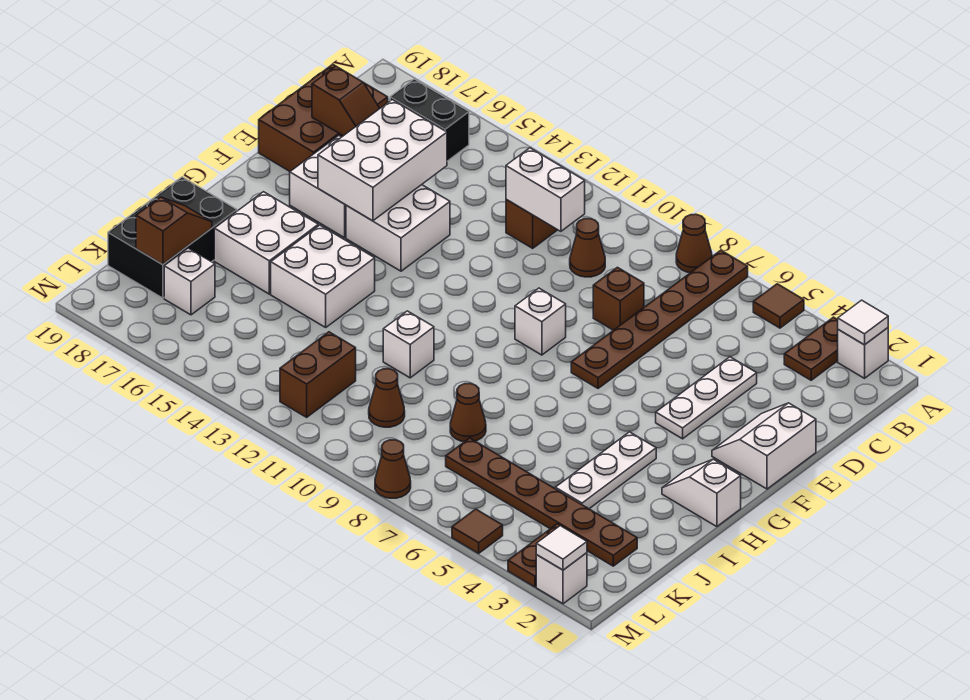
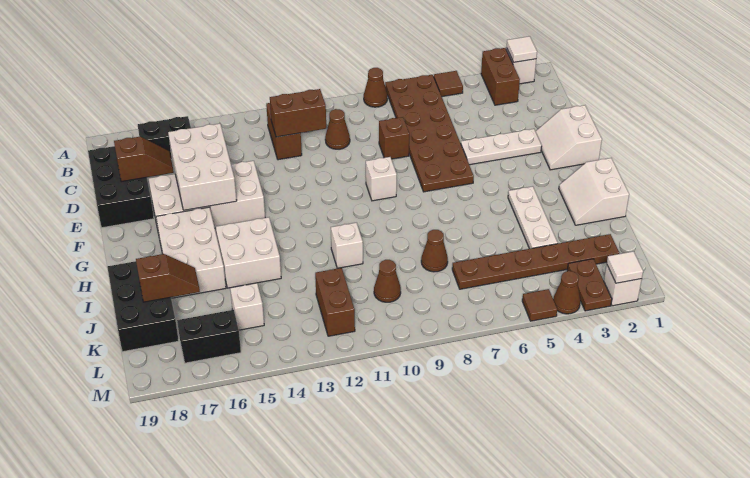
brown 1x2 plate [784,317,838,380] -> brown 1x2 brick [481,48,520,105]
brown 1x6 plate [571,250,748,388] -> brown 2x6 plate [385,75,474,192]
white 1x2 brick [506,148,585,231] -> brown 1x2 brick [270,89,326,137]
brown 2x3 brick [259,64,388,171] -> black 2x3 brick [88,146,154,228]
white 1x3 plate [656,357,757,439] -> white 1x3 plate turned to [461,129,542,165]
white 1x2 slope [662,459,741,527] -> white 2x2 slope [559,158,629,225]
white 2x2 brick [214,192,318,294] -> white 2x3 brick [156,207,226,298]
brown 1x2 slope [136,197,212,265] -> brown 1x2 slope turned to [136,254,200,302]
white 1x1 brick [164,248,215,315] -> white 1x1 brick moved to [230,283,264,330]
none -> black 1x2 brick [177,310,241,363]
brown 1x1 cone [375,440,411,498] -> brown 1x1 cone moved to [553,271,581,314]

